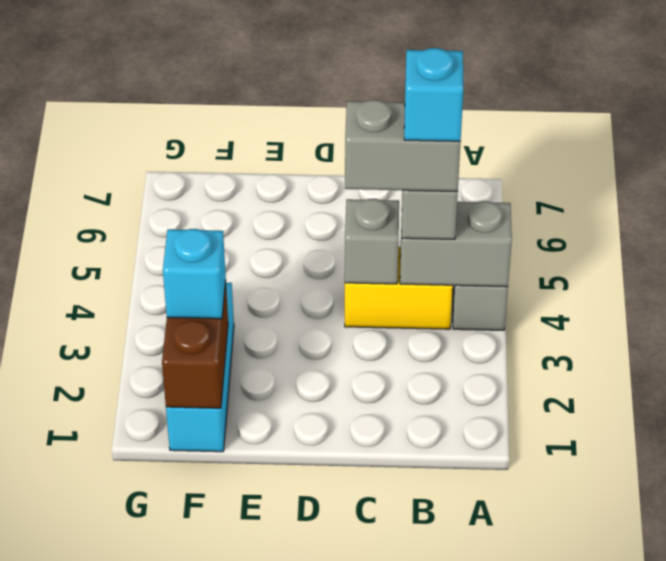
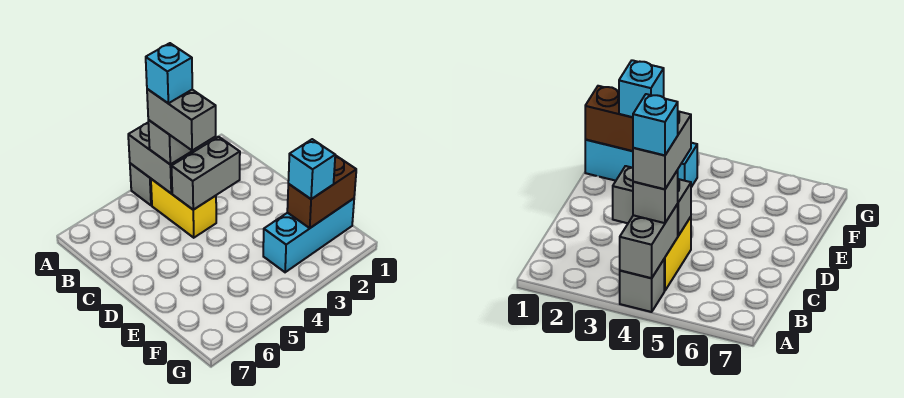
grey 1x1 brick [345,199,399,284] -> grey 1x2 brick [172,137,240,210]

